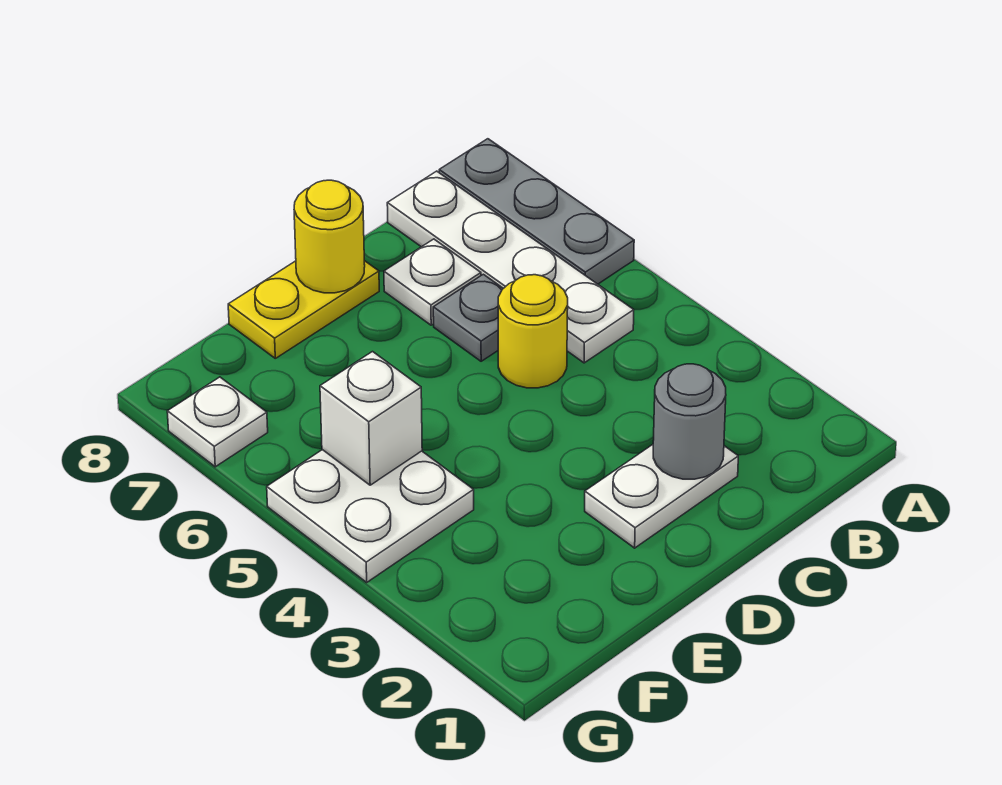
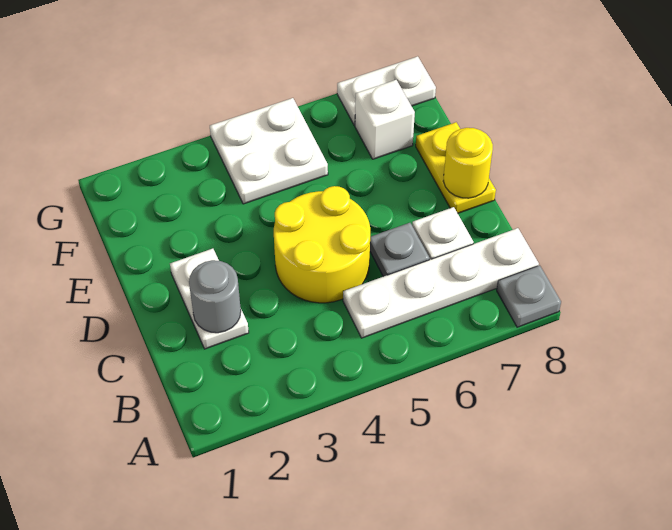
grey 1x3 plate [439,139,634,284] -> grey 1x1 plate [497,265,561,327]
yellow 1x1 round brick [498,275,568,388] -> yellow 2x2 round brick [274,186,370,303]
white 1x1 brick [320,352,422,485] -> white 1x1 brick moved to [355,80,415,159]
white 1x1 plate [167,377,268,467] -> white 1x2 plate [337,56,436,125]

